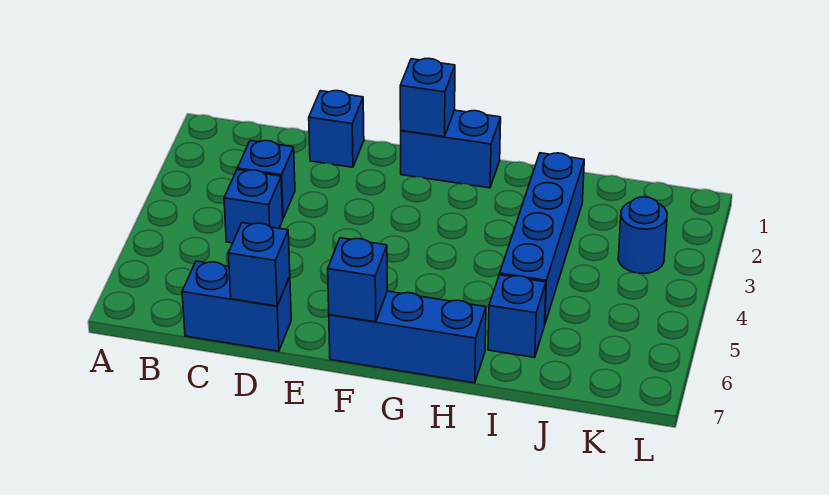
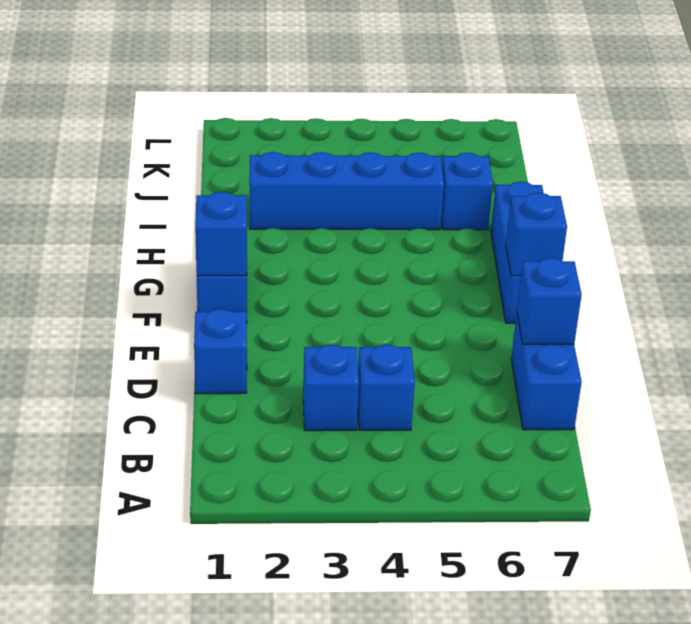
blue 1x1 round brick [618,197,667,274] -> none

